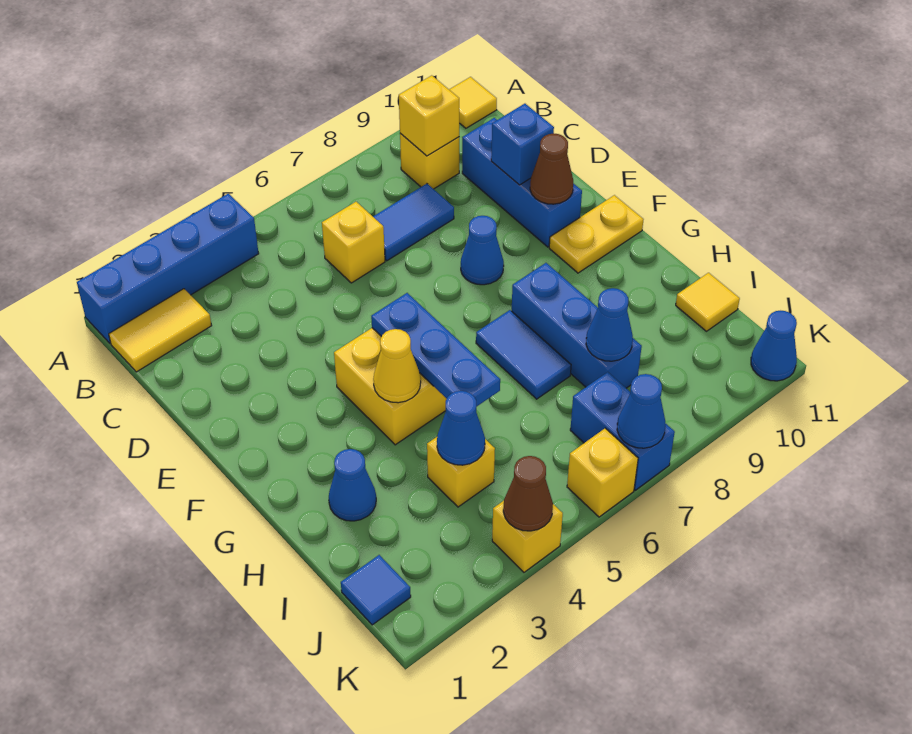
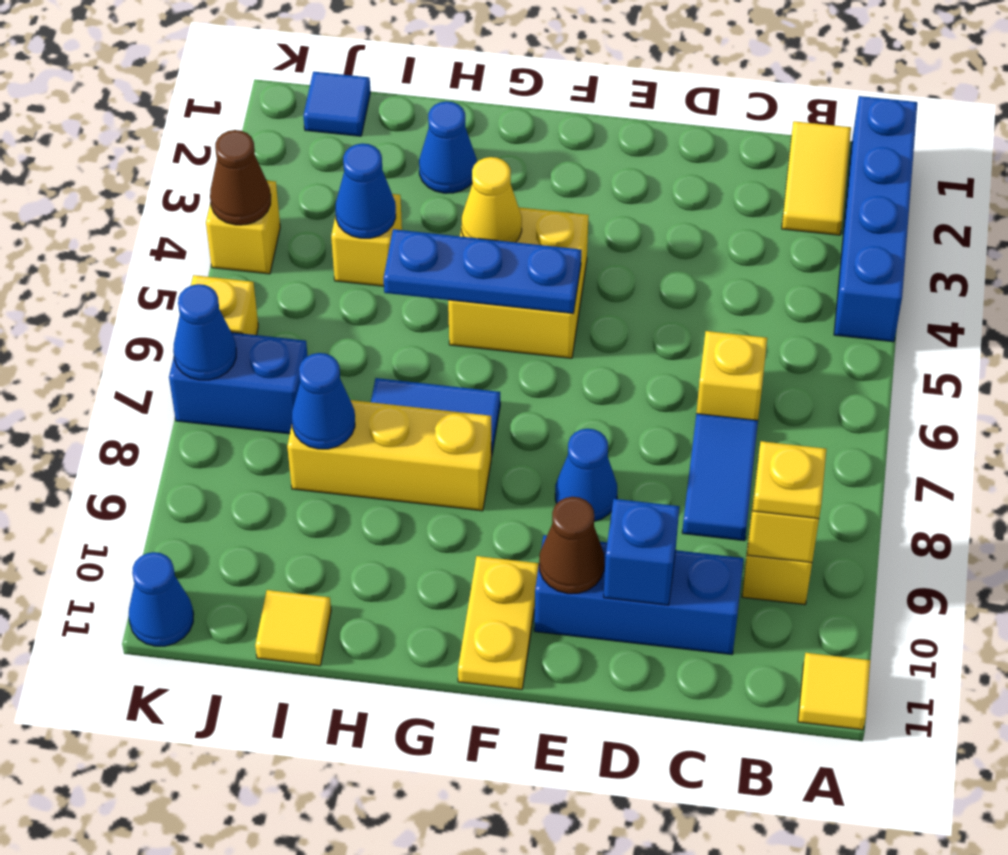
none -> yellow 1x1 plate [753,441,826,519]
blue 1x3 brick [512,263,642,388] -> yellow 1x3 brick [287,400,491,511]

